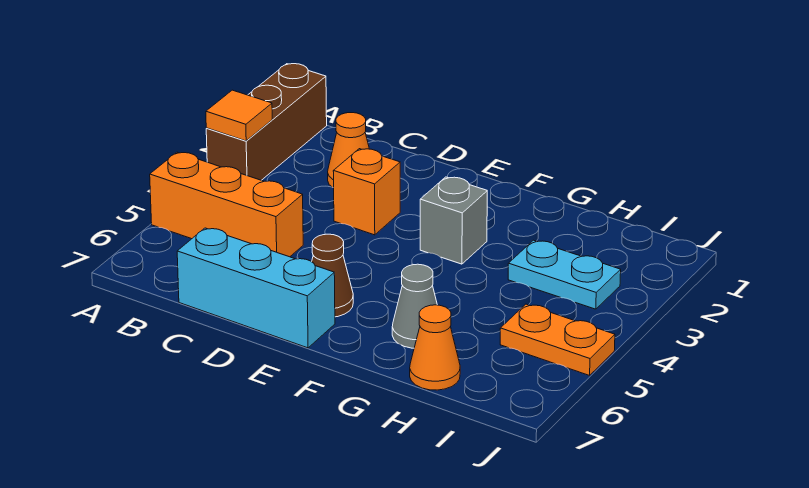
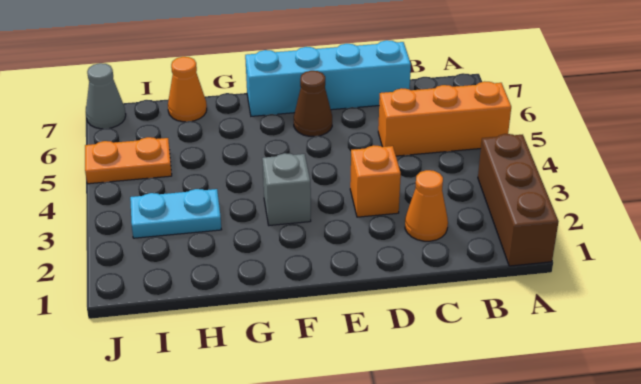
orange 1x1 tile [206,90,272,141] -> none
cyan 1x3 brick [177,228,335,348] -> cyan 1x4 brick [245,40,411,116]
grey 1x1 cone [392,264,437,348] -> grey 1x1 cone moved to [86,63,126,129]

